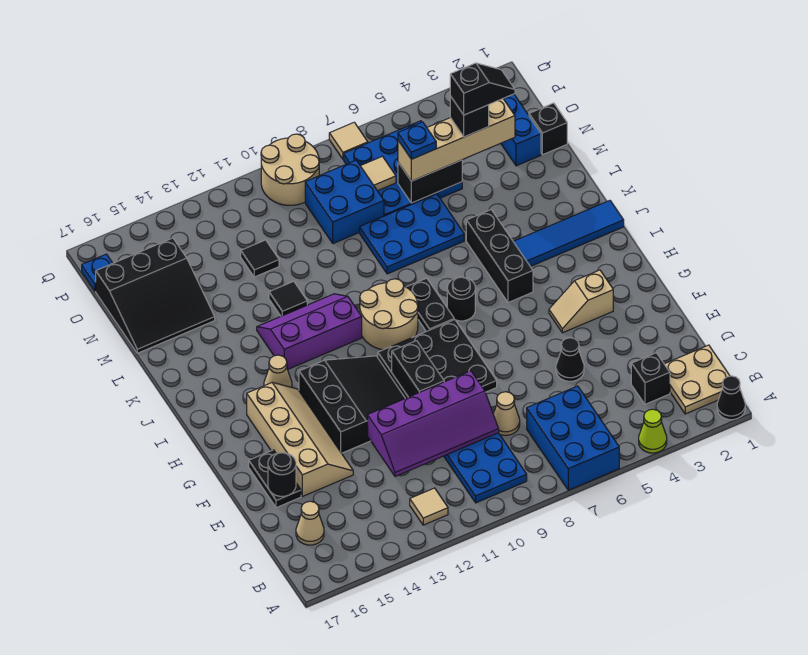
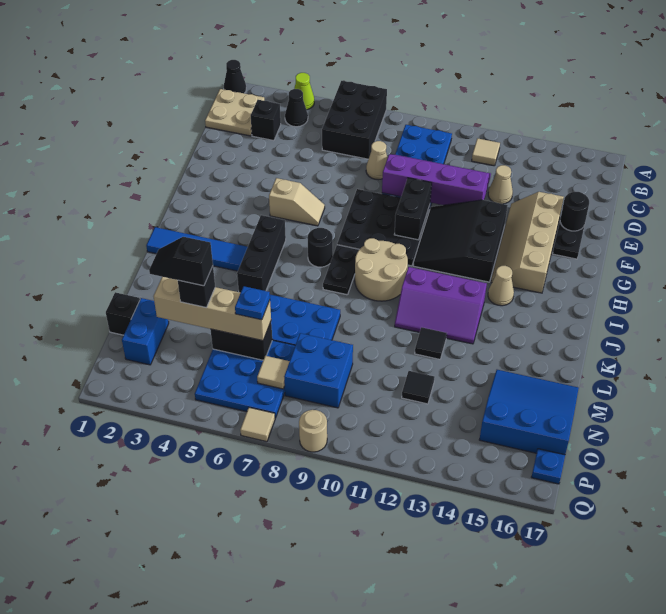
blue 2x3 brick [527,386,619,490] -> black 2x3 brick [322,81,387,159]
tan 1x1 cone [296,501,324,545] -> tan 1x1 cone moved to [488,165,513,204]
black 1x1 cone [556,338,584,381] -> black 1x1 cone moved to [285,89,308,127]
tan 1x2 slope [549,270,613,333] -> tan 1x2 slope moved to [269,178,325,226]
black 3x3 slope [96,238,215,353] -> blue 3x3 slope [479,370,579,455]
tan 2x2 round brick [261,134,319,205] -> tan 1x1 round brick [299,410,327,452]

